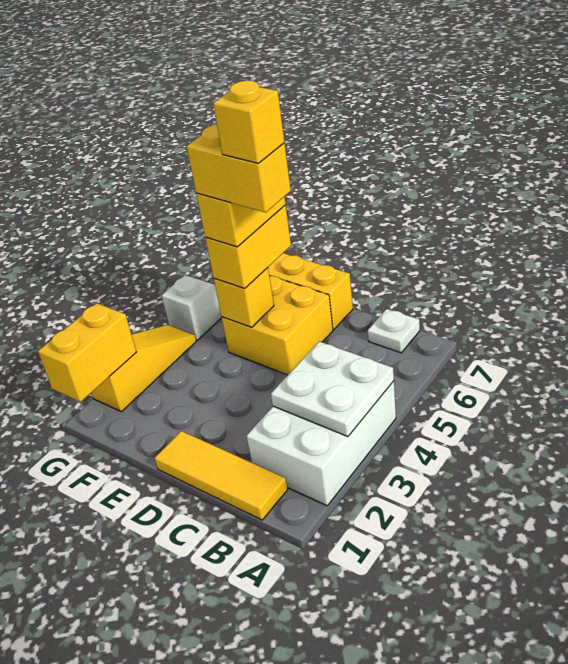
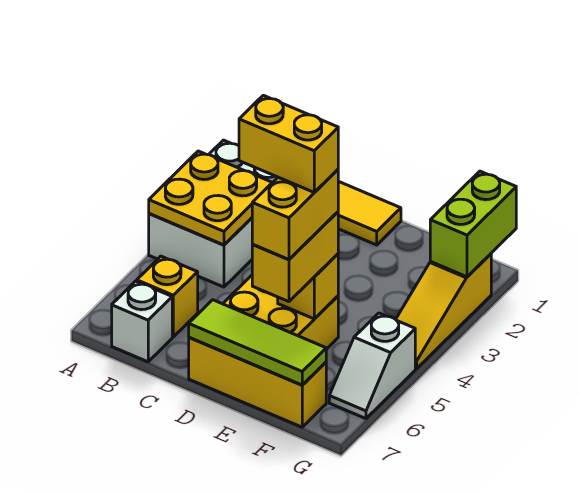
white 2x2 plate [271,341,394,436] -> yellow 2x2 plate [149,151,272,245]
white 1x1 plate [368,309,420,353] -> white 1x1 brick [112,281,172,362]
yellow 1x1 brick [213,81,285,163] -> yellow 1x1 brick moved to [137,256,198,337]
none -> lime 1x3 tile [189,300,326,385]
yellow 1x2 brick [38,303,136,402] -> lime 1x2 brick [430,171,516,277]

